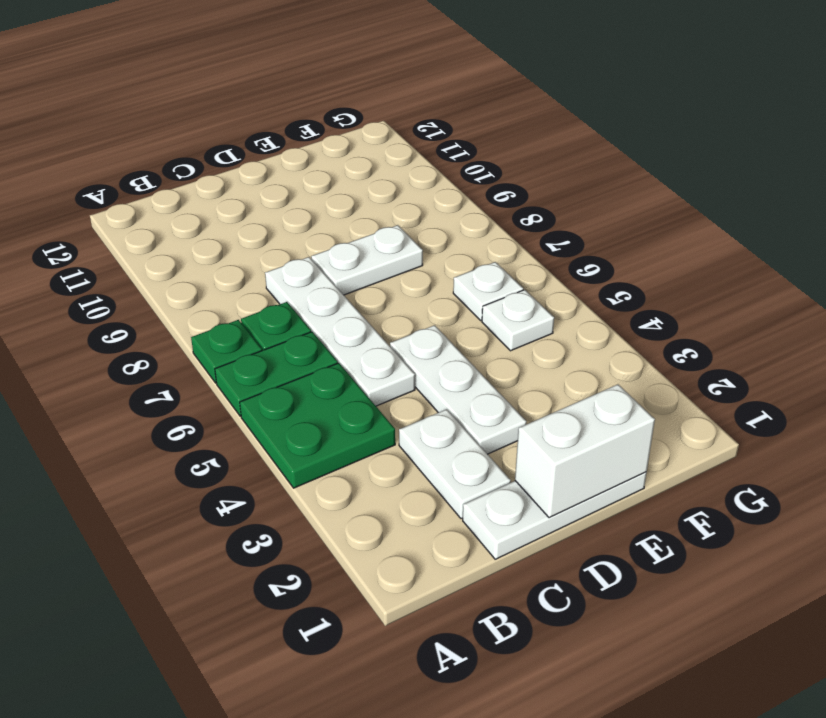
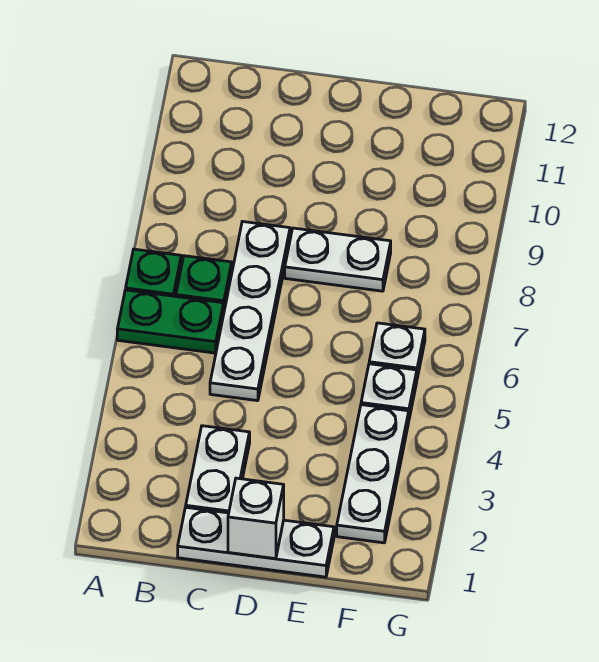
green 2x2 plate [240,363,395,488] -> none
white 1x2 brick [515,385,655,518] -> white 1x1 brick [228,478,284,559]
white 1x3 plate [390,325,527,454] -> white 1x3 plate moved to [337,405,409,543]

